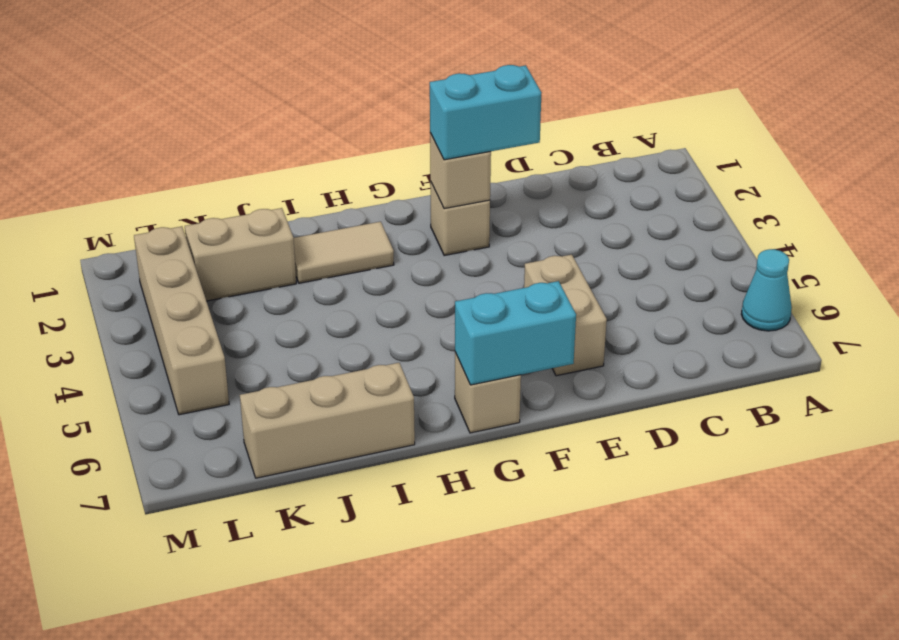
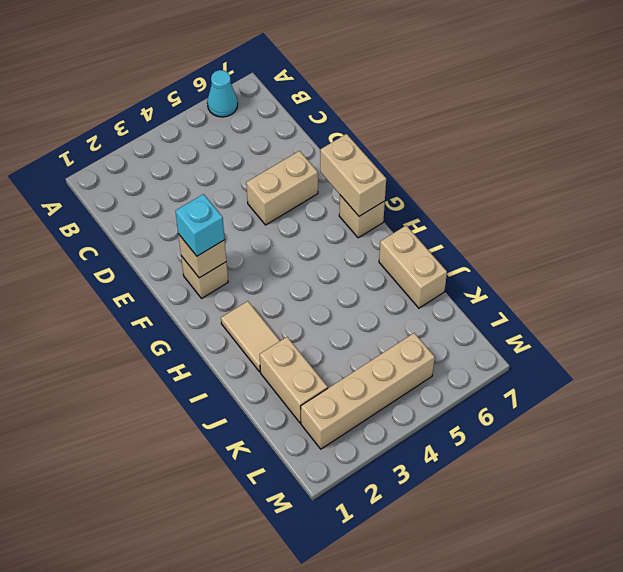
cyan 1x2 brick [430,65,541,160] -> cyan 1x1 brick [175,194,225,256]
cyan 1x2 brick [455,281,576,385] -> tan 1x2 brick [320,134,386,216]
tan 1x3 brick [240,363,415,478] -> tan 1x2 brick [379,226,447,308]

